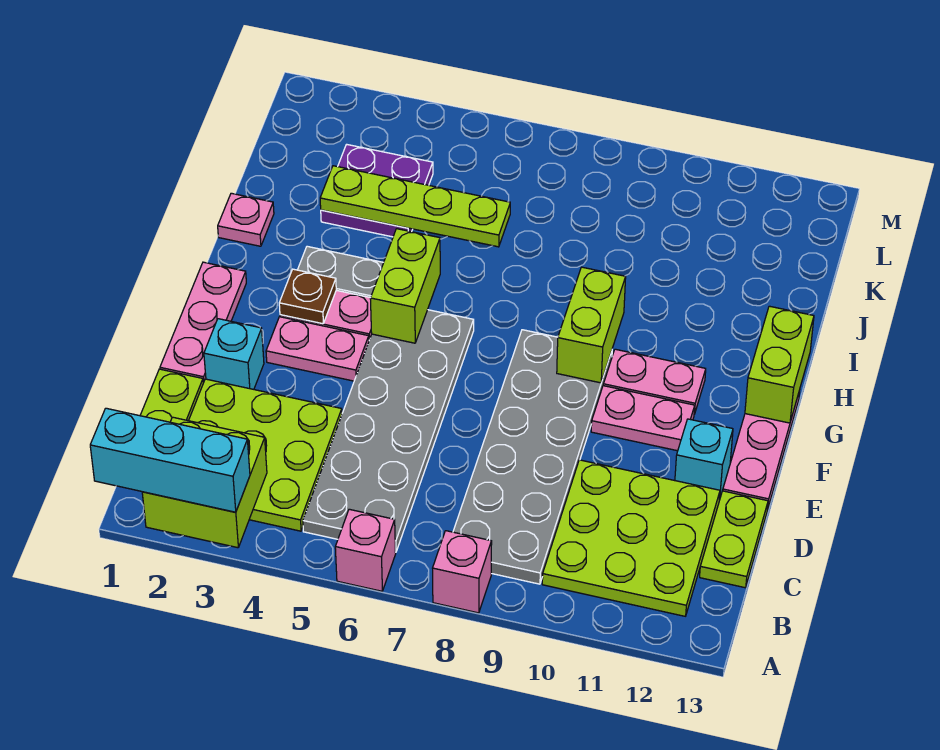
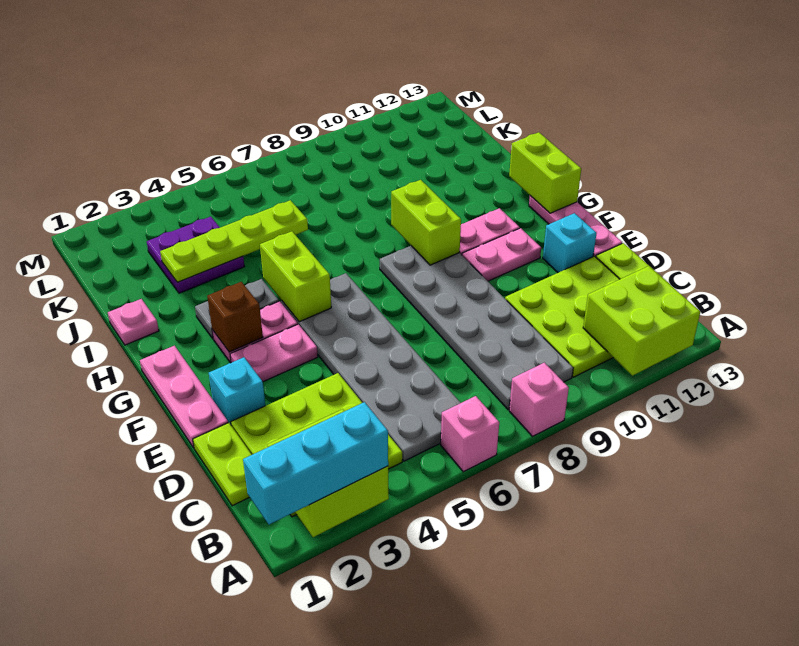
none -> lime 2x2 brick [583,266,700,376]
brown 1x1 plate [279,269,336,324] -> brown 1x1 brick [207,282,263,352]

